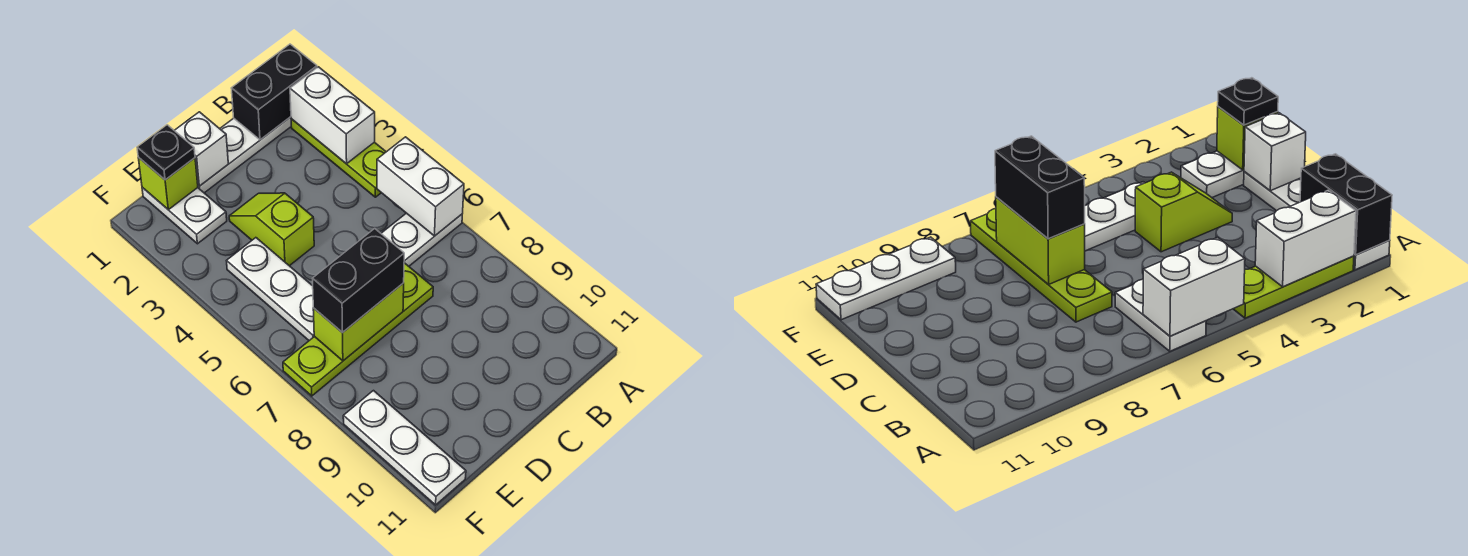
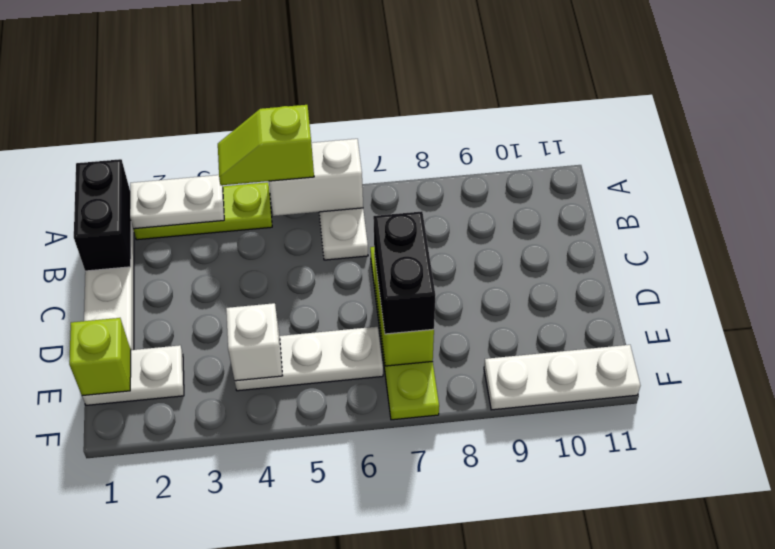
white 1x2 brick [290,67,375,164] -> white 1x2 plate [130,175,224,229]
white 1x1 brick [174,112,228,186] -> white 1x1 brick moved to [226,303,282,381]
lime 1x2 slope [229,193,314,266] -> lime 1x2 slope moved to [218,105,314,185]
black 1x1 plate [137,125,195,180] -> none

